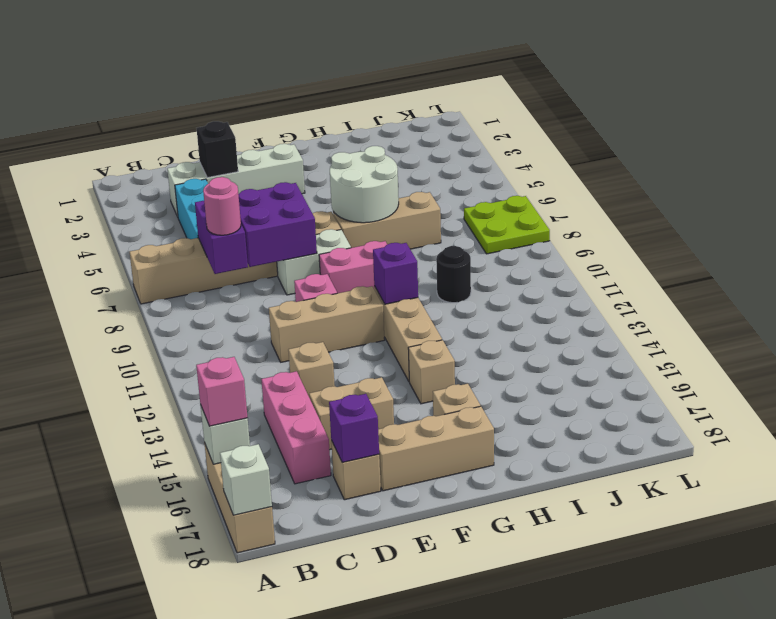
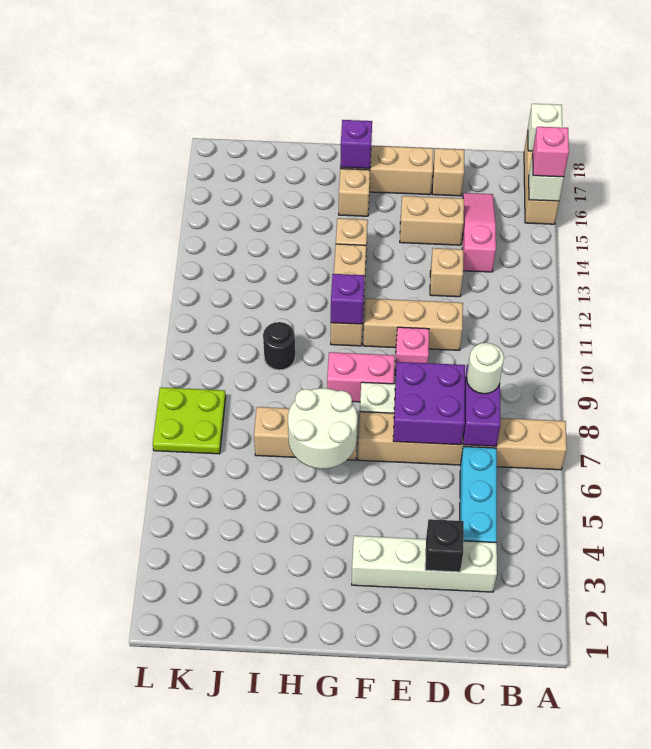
pink 1x1 round brick [203,177,241,235] -> white 1x1 round brick [467,343,504,394]
pink 1x3 brick [261,371,331,484] -> pink 1x3 slope [462,193,496,272]
purple 1x1 brick [329,394,379,463] -> purple 1x1 brick moved to [340,120,372,168]

